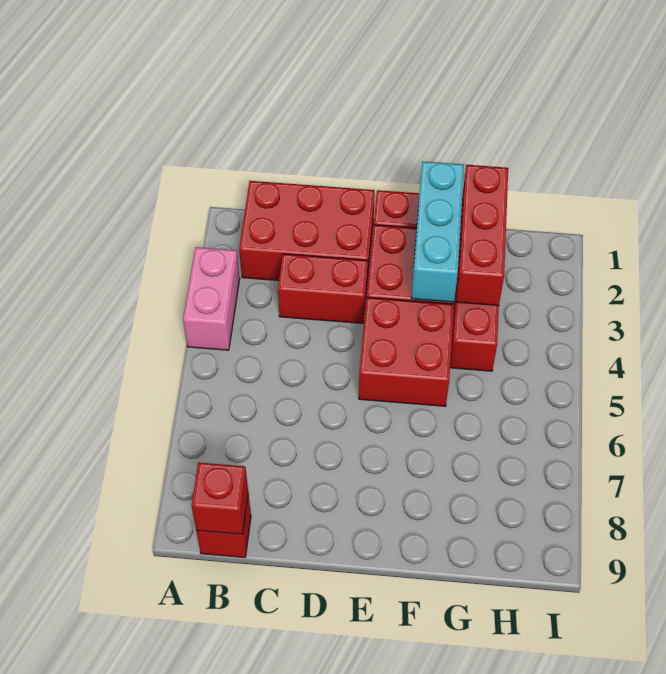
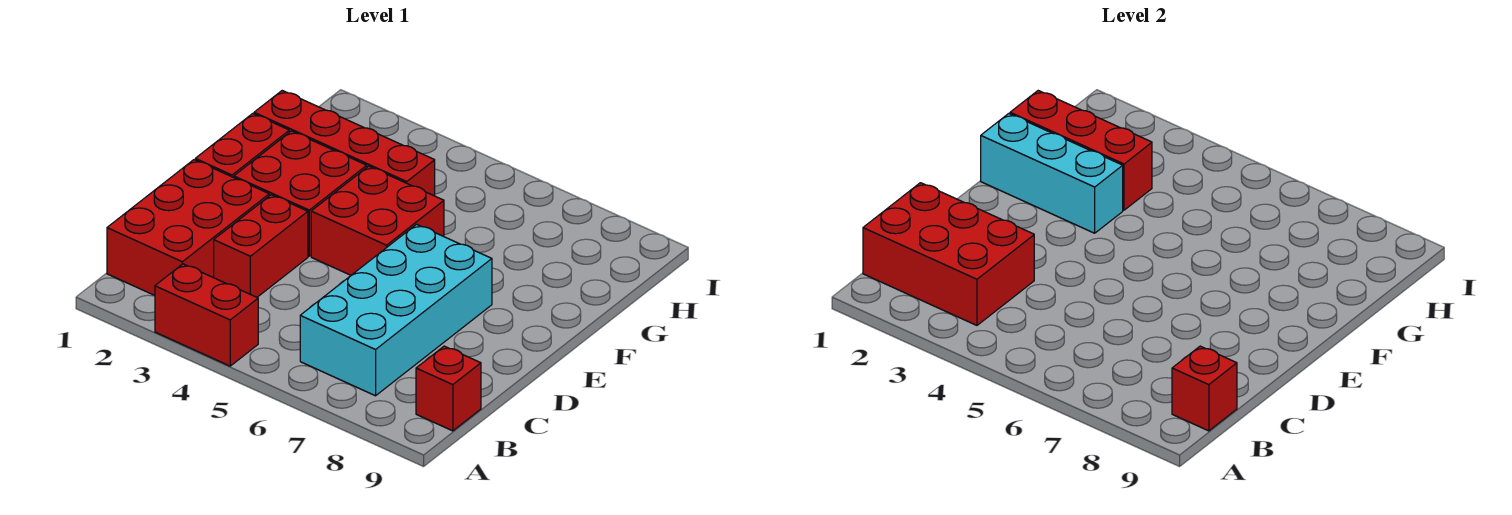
pink 1x2 brick [183,247,240,350] -> red 1x2 brick [155,264,258,366]
none -> red 2x3 brick [863,183,1034,325]
none -> cyan 2x4 brick [300,224,492,396]

